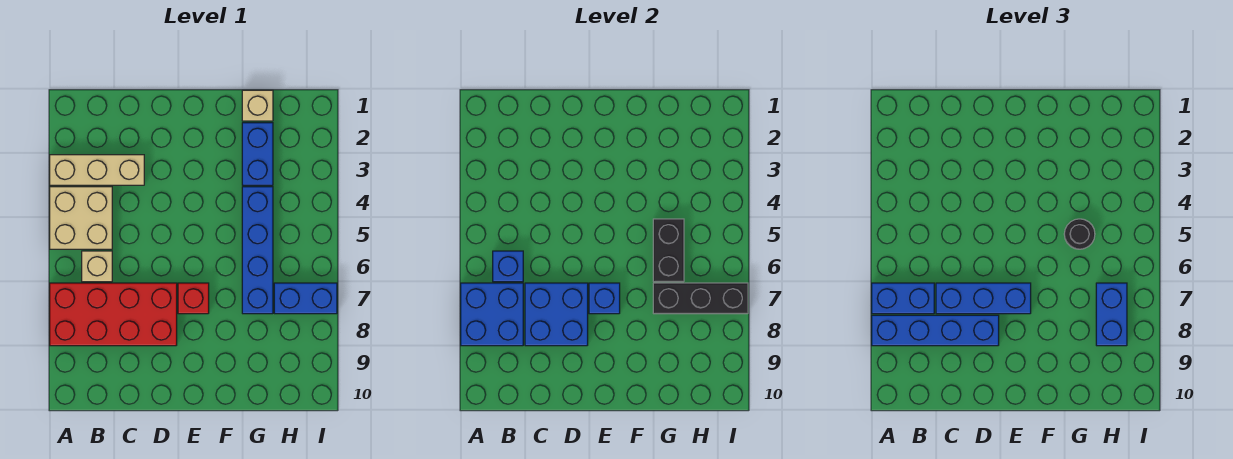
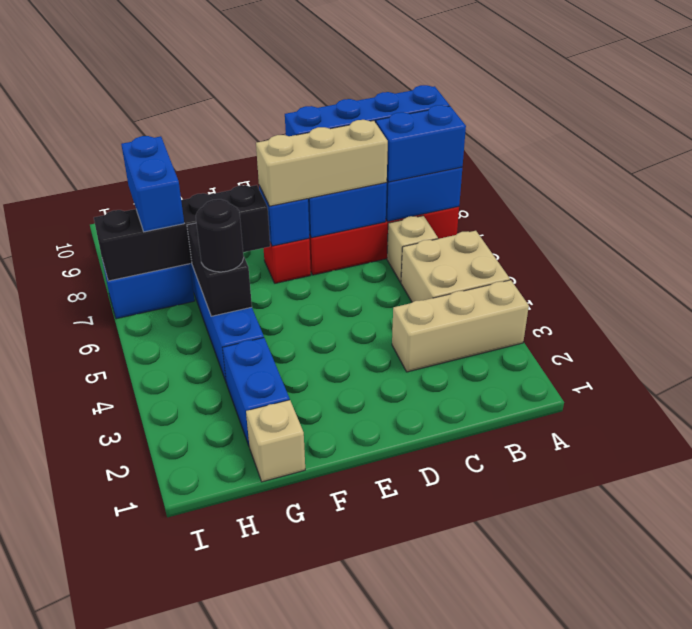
blue 1x1 brick [493,251,523,282] -> none
blue 1x3 brick [936,283,1031,314] -> tan 1x3 brick [256,120,388,206]
black 1x3 brick [653,283,748,314] -> black 1x4 brick [94,185,270,281]

